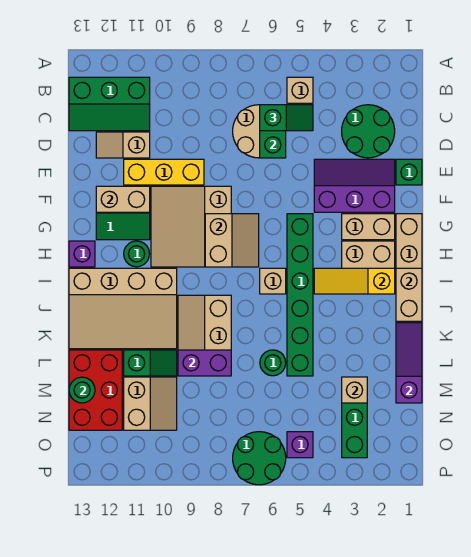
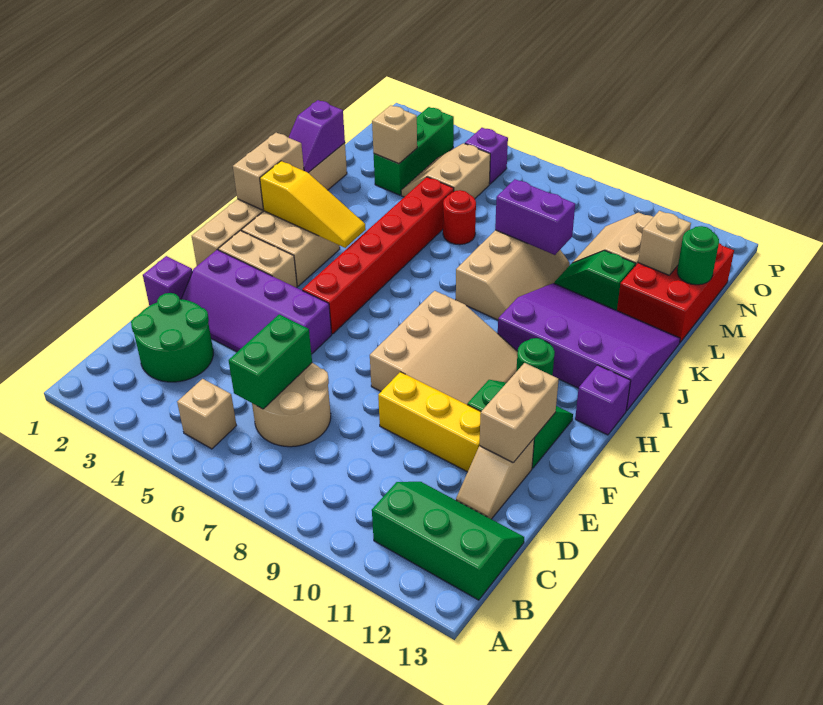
green 1x2 slope [260,105,313,131] -> none
tan 1x2 slope [96,132,150,158] -> tan 1x2 slope turned to [456,439,534,519]
green 1x1 brick [396,159,422,185] -> purple 1x1 brick [143,256,192,306]
purple 2x3 slope [314,159,395,212] -> purple 2x4 slope [181,250,332,354]
tan 1x2 brick [96,186,150,212] -> tan 1x2 brick turned to [480,363,559,463]
green 1x6 brick [287,214,313,376] -> red 1x6 brick [302,177,454,334]
tan 2x2 slope [205,214,259,267] -> tan 2x2 slope moved to [401,143,490,199]
tan 1x1 brick [260,268,286,294] -> tan 1x1 brick moved to [638,211,691,275]
tan 3x4 slope [69,268,177,349] -> purple 3x4 slope [498,283,680,411]
purple 1x3 slope [396,323,422,403] -> purple 1x2 slope [289,100,345,173]
green 1x1 round brick [260,350,286,376] -> red 1x1 round brick [443,190,476,245]
green 2x2 round brick [233,432,286,485] -> none

